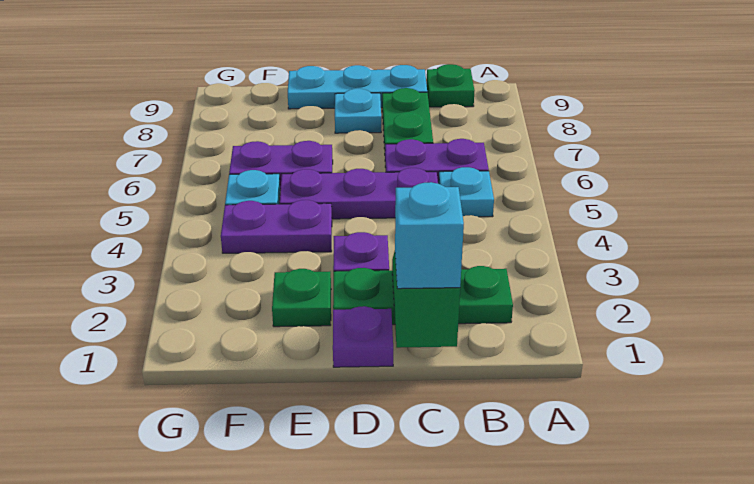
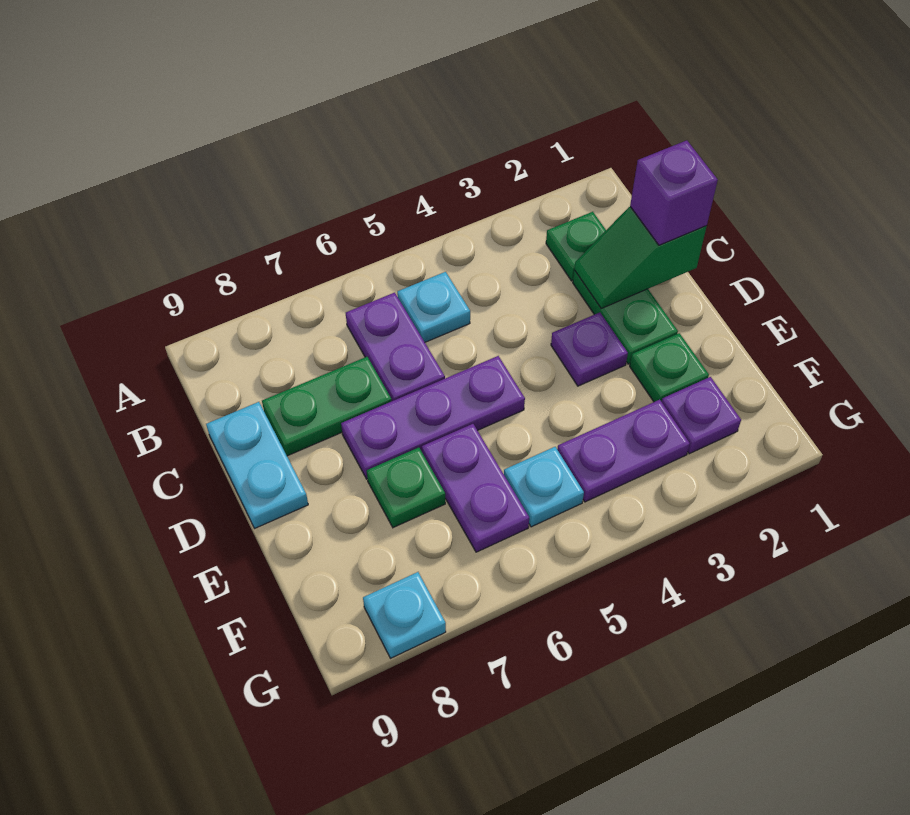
green 1x1 plate [427,64,474,107] -> green 1x1 plate moved to [367,448,445,528]
cyan 1x1 brick [395,182,464,289] -> purple 1x1 brick [630,140,718,245]
purple 1x3 plate [280,168,438,219] -> purple 1x3 plate turned to [341,356,525,479]
cyan 1x3 plate [288,65,427,109] -> cyan 1x2 plate [206,402,308,528]
purple 1x1 plate [333,306,393,367] -> purple 1x1 plate moved to [662,377,741,454]
cyan 1x1 plate [335,89,381,133] -> cyan 1x1 plate moved to [363,572,446,658]
purple 1x2 plate [221,200,332,253] -> purple 1x2 plate turned to [557,400,690,502]

